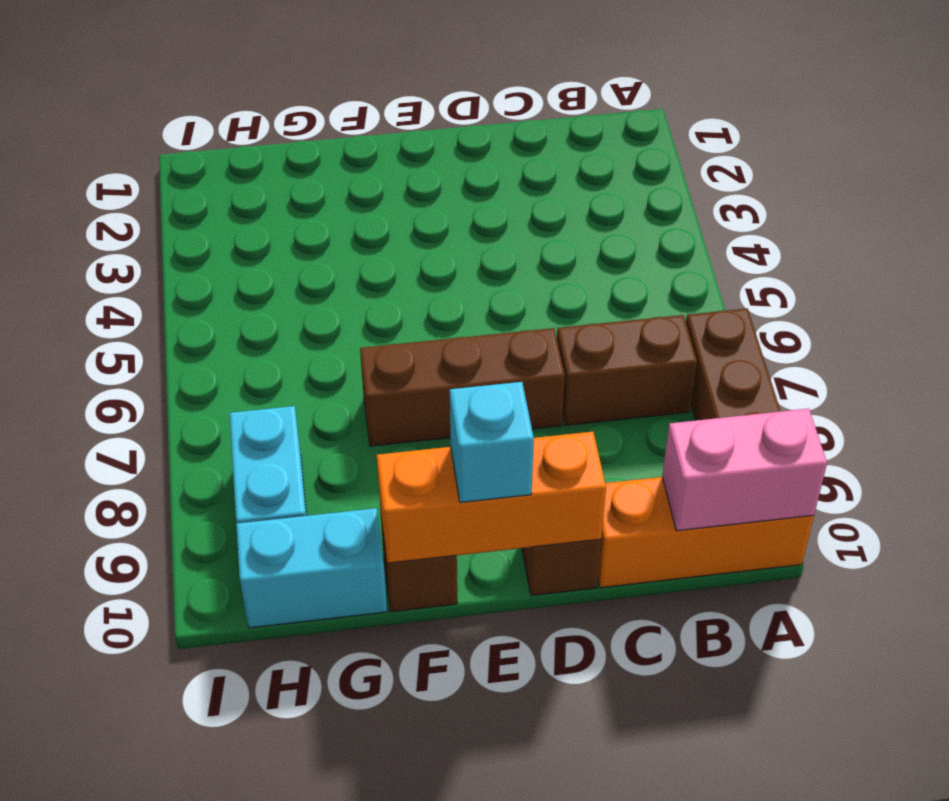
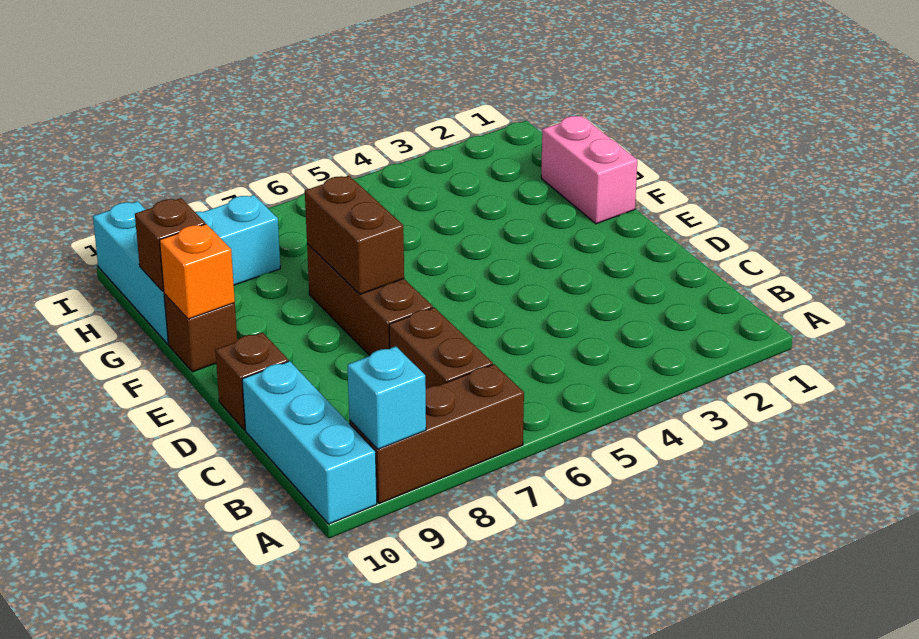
orange 1x3 brick [598,477,814,588] -> cyan 1x3 brick [242,361,377,524]
pink 1x2 brick [662,409,827,531] -> pink 1x2 brick moved to [541,116,637,224]
orange 1x3 brick [377,432,606,563] -> orange 1x1 brick [160,224,235,319]
none -> brown 1x2 brick [305,176,404,294]
cyan 1x1 brick [450,382,534,503] -> cyan 1x1 brick moved to [348,346,426,449]
cyan 1x2 brick [236,508,387,628] -> cyan 1x3 brick [93,201,168,344]
none -> brown 1x1 brick [135,198,205,292]

